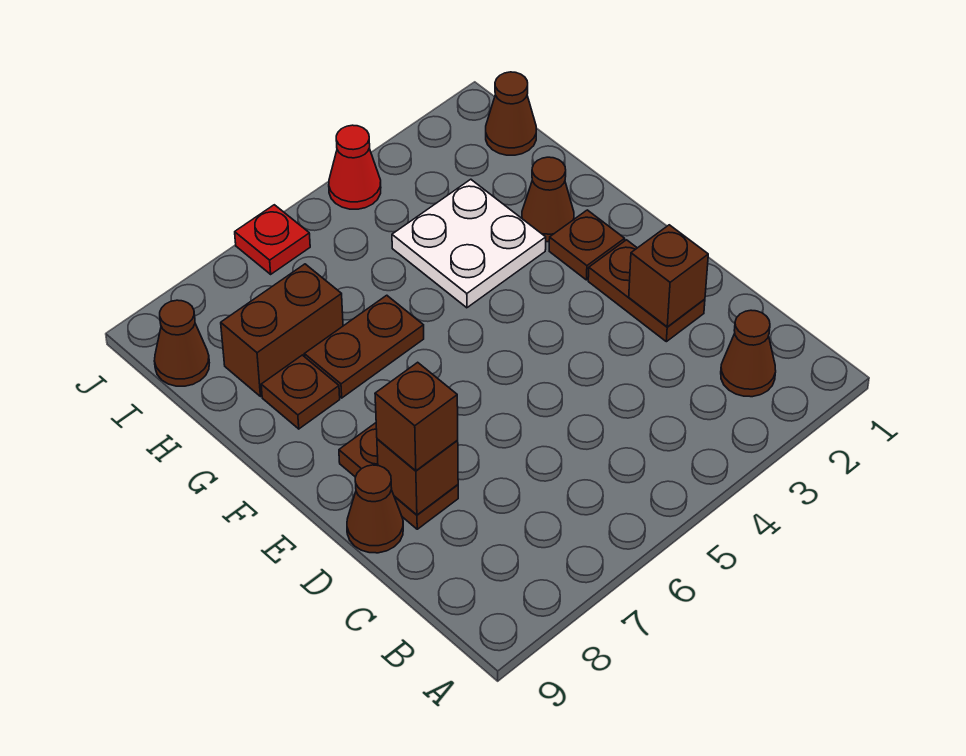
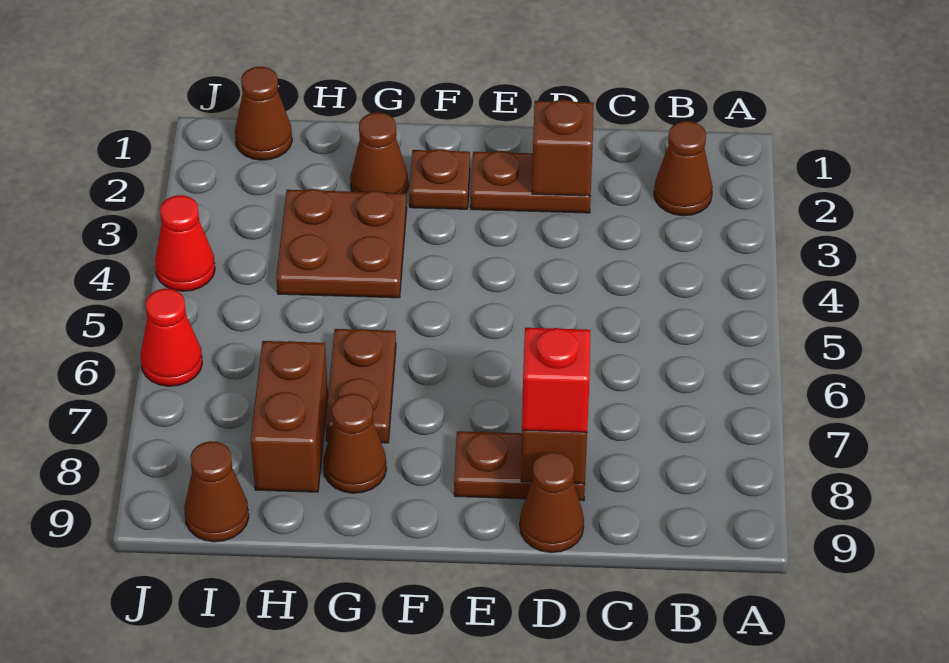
brown 1x1 brick [375,362,458,471] -> red 1x1 brick [522,328,590,432]
white 2x2 plate [392,179,546,308] -> brown 2x2 plate [276,189,407,298]
brown 1x1 plate [261,355,340,429] -> brown 1x1 cone [323,394,387,493]
red 1x1 plate [235,205,310,274] -> red 1x1 cone [141,289,202,386]

